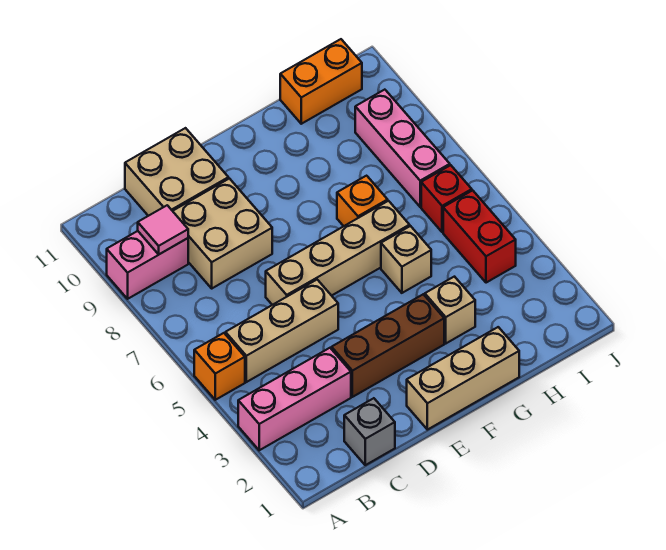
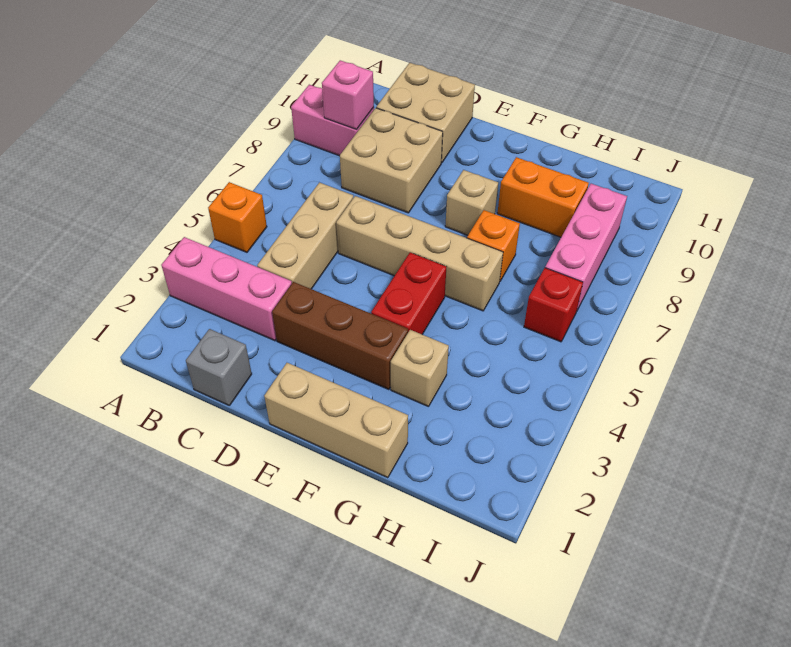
tan 1x3 brick [226,280,338,382] -> tan 1x3 brick turned to [257,183,353,289]
pink 1x1 tile [138,205,188,255] -> pink 1x1 brick [322,60,374,130]
tan 1x1 brick [381,226,431,293] -> tan 1x1 brick moved to [445,170,498,235]
orange 1x2 brick [280,39,362,124] -> orange 1x2 brick moved to [497,157,589,237]
red 1x2 brick [443,190,516,283] -> red 1x2 brick moved to [371,253,446,334]

